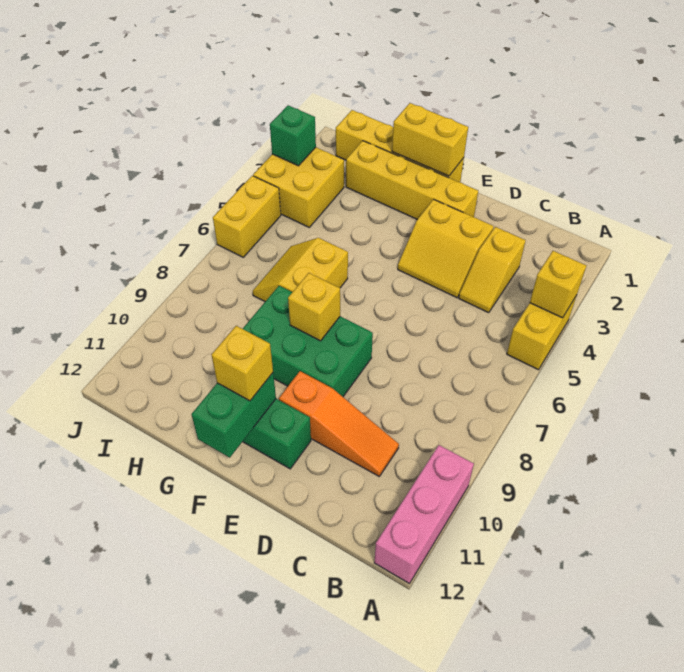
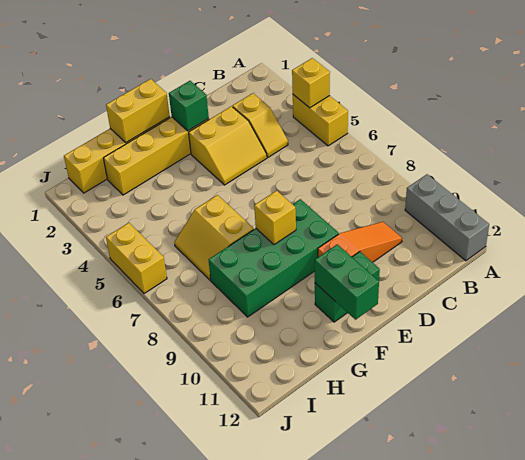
pink 1x3 brick [374,445,474,584] -> grey 1x3 brick [405,174,489,261]
green 2x3 brick [243,286,373,397] -> green 2x4 brick [209,199,339,317]
yellow 1x1 brick [212,326,273,401] -> none
yellow 2x2 brick [253,147,344,227] -> none
green 1x1 brick [270,105,316,166] -> green 1x1 brick moved to [169,81,209,131]

